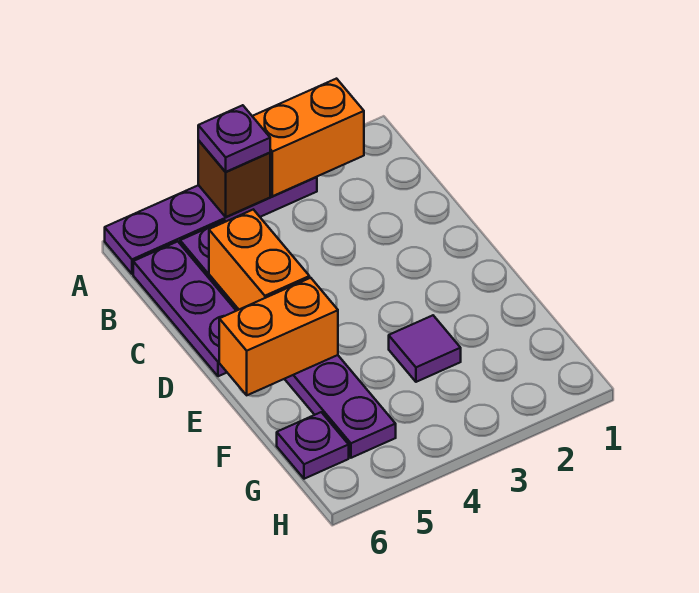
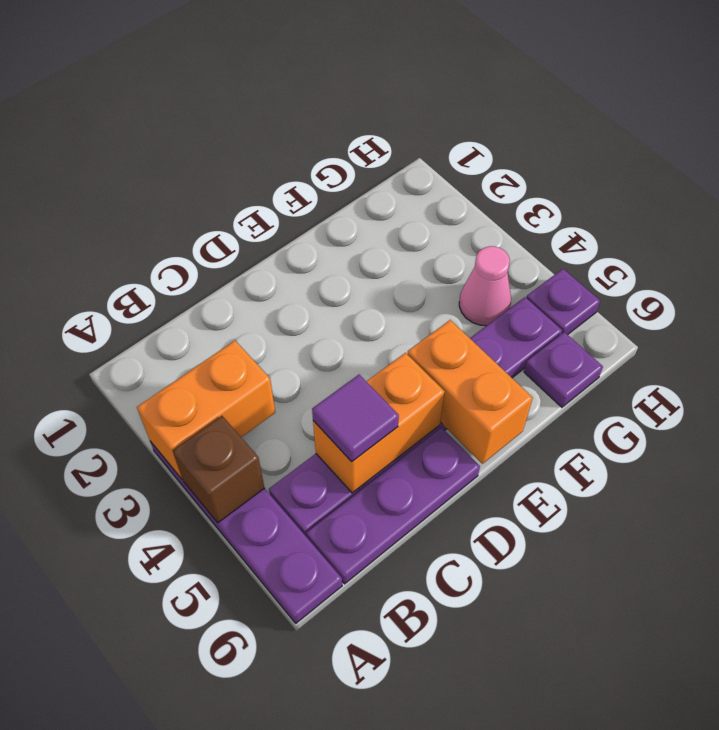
orange 1x2 brick [252,79,364,196] -> orange 1x2 brick turned to [137,341,275,480]
purple 1x1 plate [198,105,270,172] -> purple 1x1 plate moved to [526,269,600,335]
purple 1x1 tile [389,315,461,382] -> purple 1x1 tile moved to [312,375,399,462]
none -> pink 1x1 cone [459,246,511,326]

